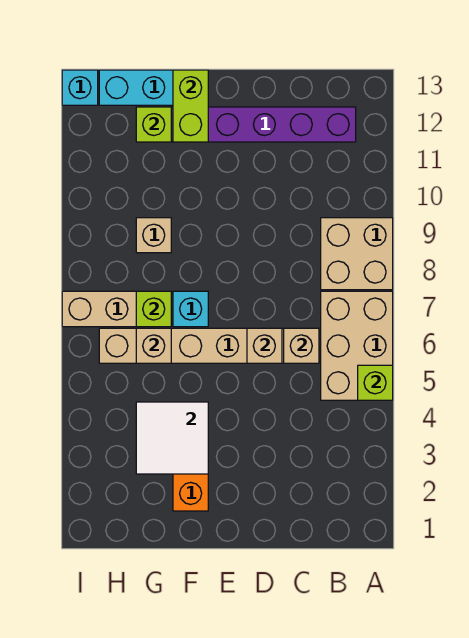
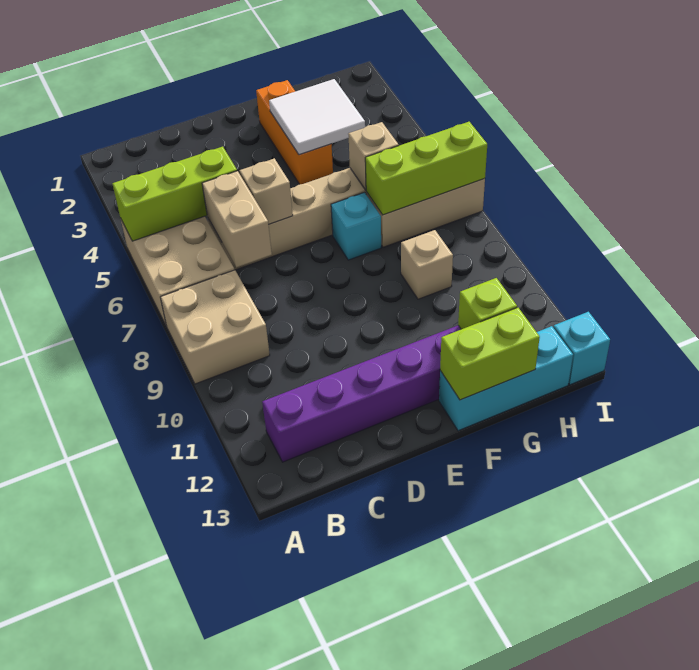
lime 1x1 brick [358,365,393,400] -> lime 1x3 brick [112,147,237,241]
tan 1x1 brick [284,328,319,363] -> tan 1x2 brick [202,171,272,267]
lime 1x2 brick [173,70,208,142] -> lime 1x2 brick turned to [440,308,540,400]
lime 1x1 brick [136,291,171,327] -> lime 1x3 brick [365,122,487,215]

